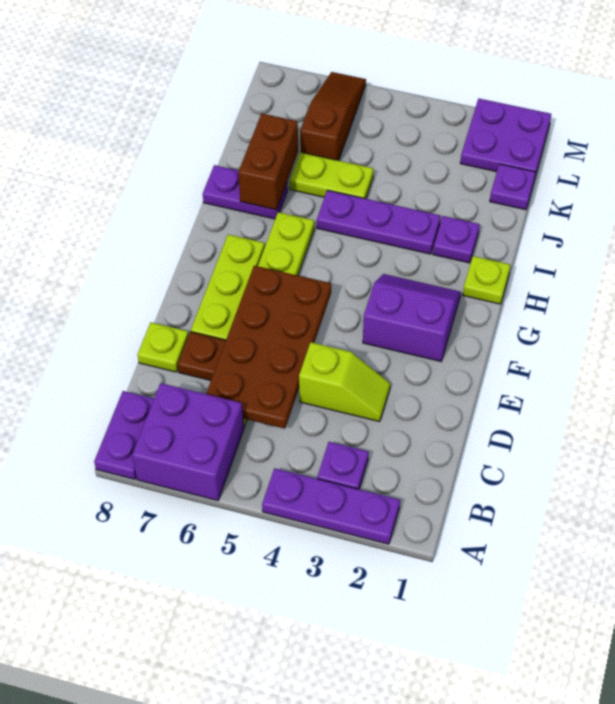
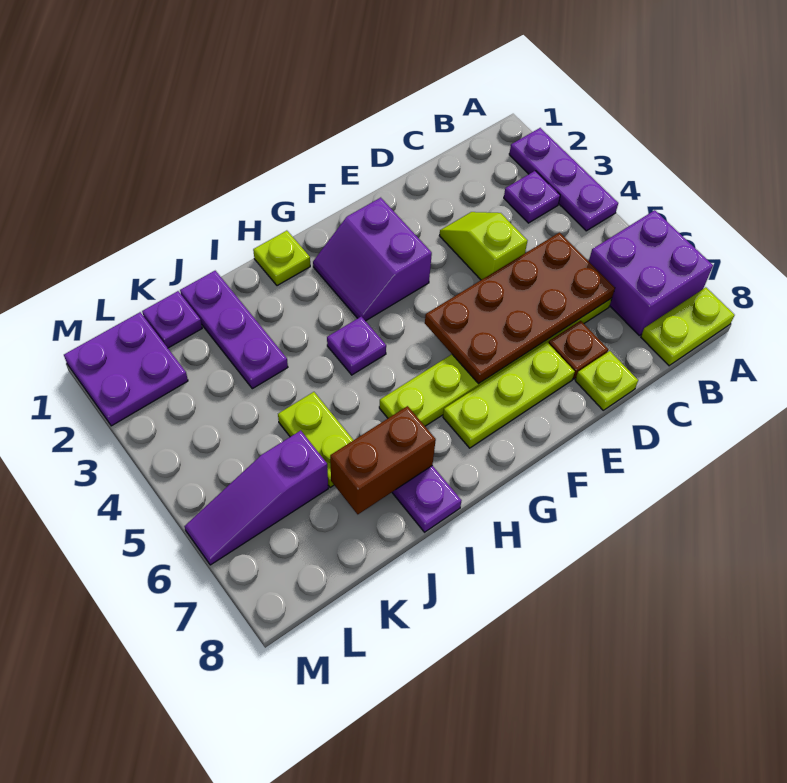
purple 1x2 plate [94,391,154,479] -> lime 1x2 plate [641,287,735,366]
purple 1x1 plate [433,216,480,263] -> purple 1x1 plate moved to [327,317,386,375]
purple 1x3 plate [317,190,441,254] -> purple 1x3 plate moved to [180,271,288,389]
brown 1x3 slope [300,72,366,161] -> purple 1x3 slope [184,431,328,565]

